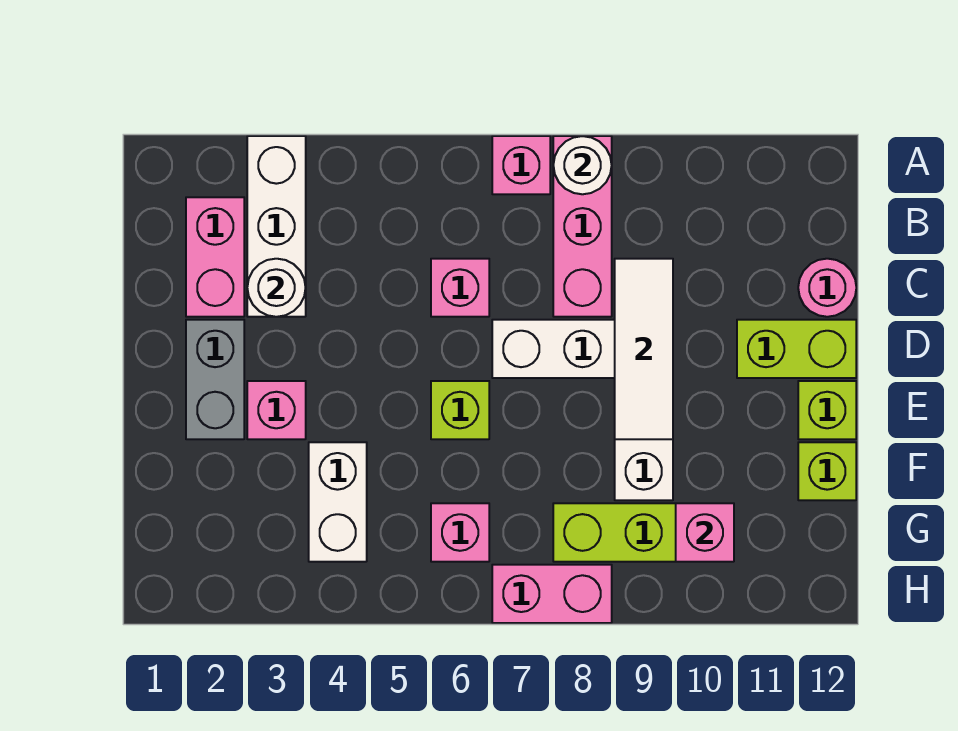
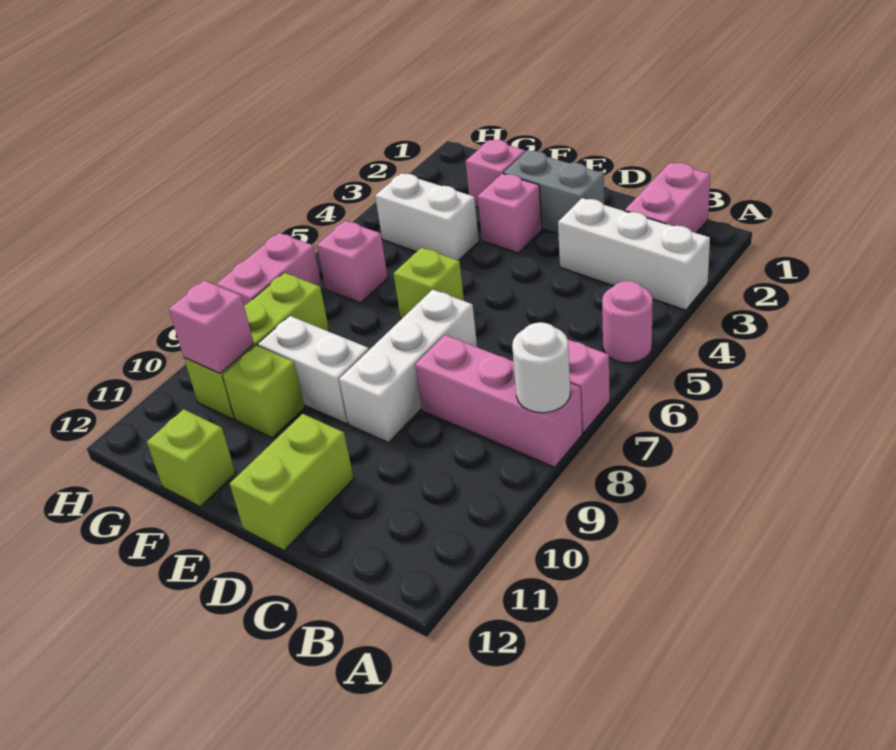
pink 1x2 brick [186,197,244,317] -> pink 1x2 brick turned to [625,163,710,233]
white 1x1 round brick [247,259,306,317] -> none
pink 1x1 brick [431,259,489,317] -> pink 1x1 brick moved to [466,140,525,208]
white 1x3 tile [615,259,673,439] -> none
pink 1x1 round brick [798,259,856,317] -> pink 1x1 round brick moved to [602,281,653,363]
lime 1x1 brick [798,381,856,439] -> lime 1x1 brick moved to [222,346,305,438]

